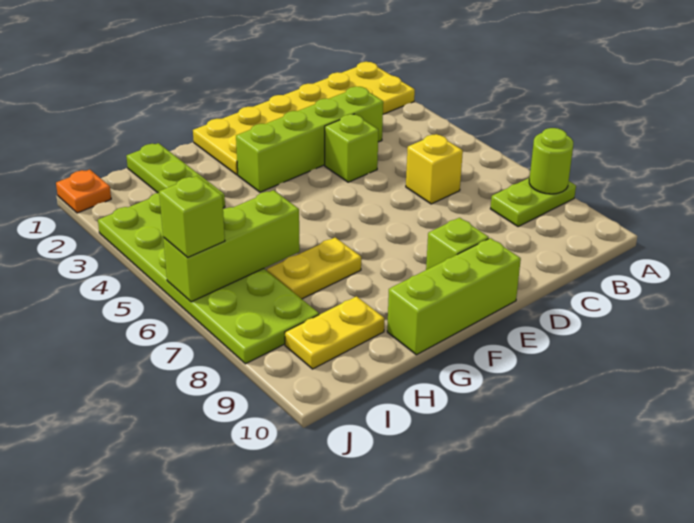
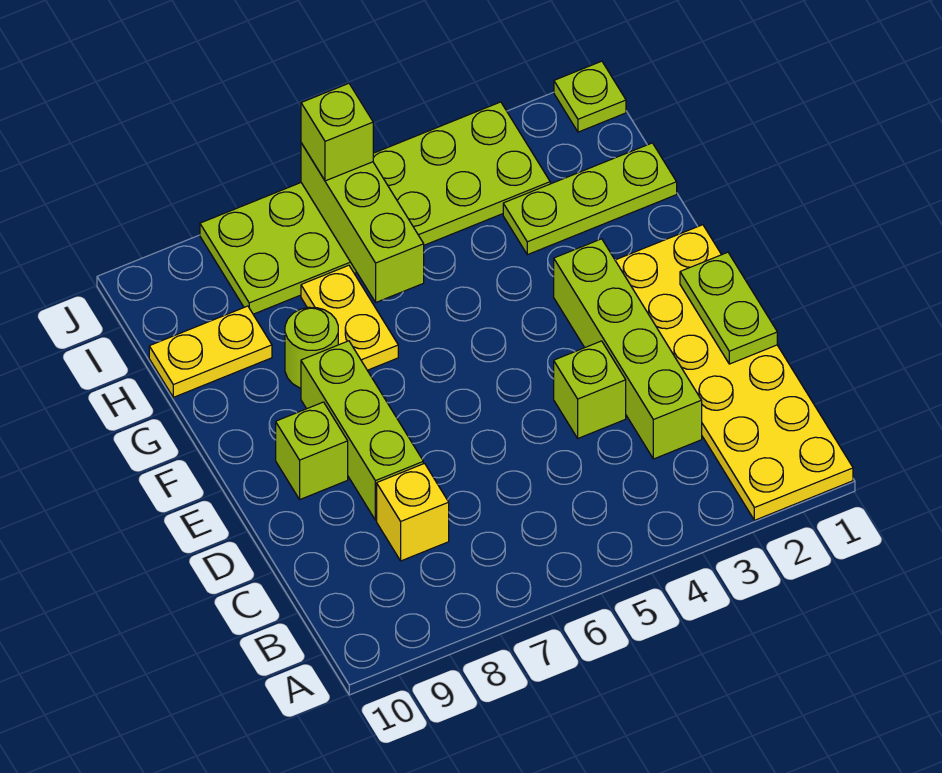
lime 1x2 plate [490,178,576,227] -> lime 1x2 plate moved to [680,252,777,364]
lime 1x1 round brick [529,128,573,194] -> lime 1x1 round brick moved to [285,307,338,388]
yellow 1x1 brick [406,134,463,204] -> yellow 1x1 brick moved to [377,464,449,561]
lime 1x3 brick [387,238,521,355] -> lime 1x3 brick moved to [301,341,423,520]
yellow 1x2 plate [285,296,385,369] -> yellow 1x2 plate turned to [149,306,272,397]
orange 1x1 plate [56,170,111,213] -> lime 1x1 plate [554,61,626,132]

